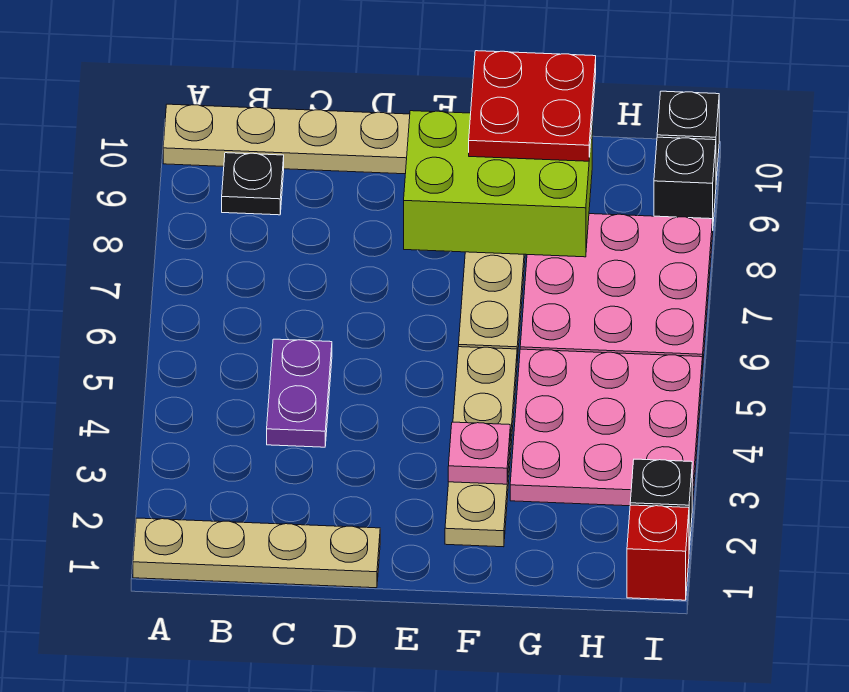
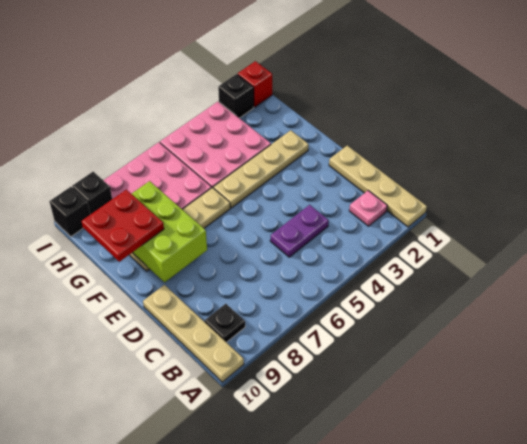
pink 1x1 plate [448,422,510,484] -> pink 1x1 plate moved to [349,191,387,226]

